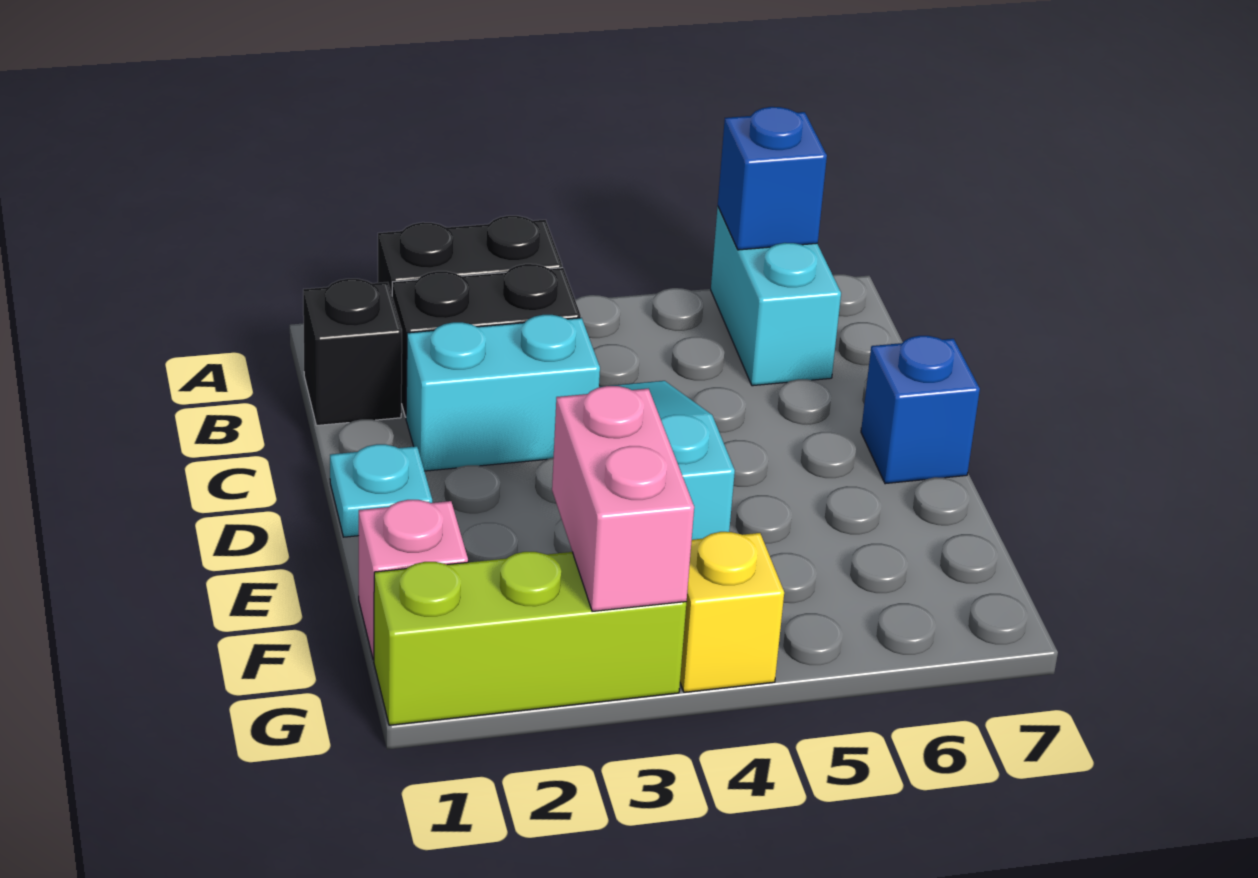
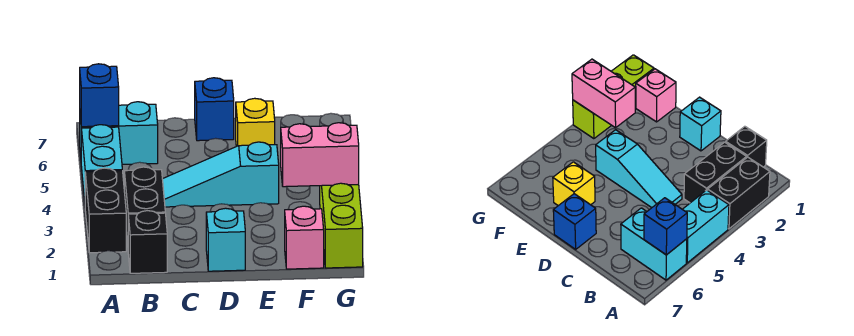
cyan 1x2 brick [406,315,600,471] -> cyan 1x2 brick moved to [81,125,122,200]
cyan 1x1 plate [330,444,432,537] -> cyan 1x1 brick [206,208,245,271]
yellow 1x1 brick [680,532,784,692] -> yellow 1x1 brick moved to [236,98,275,146]

